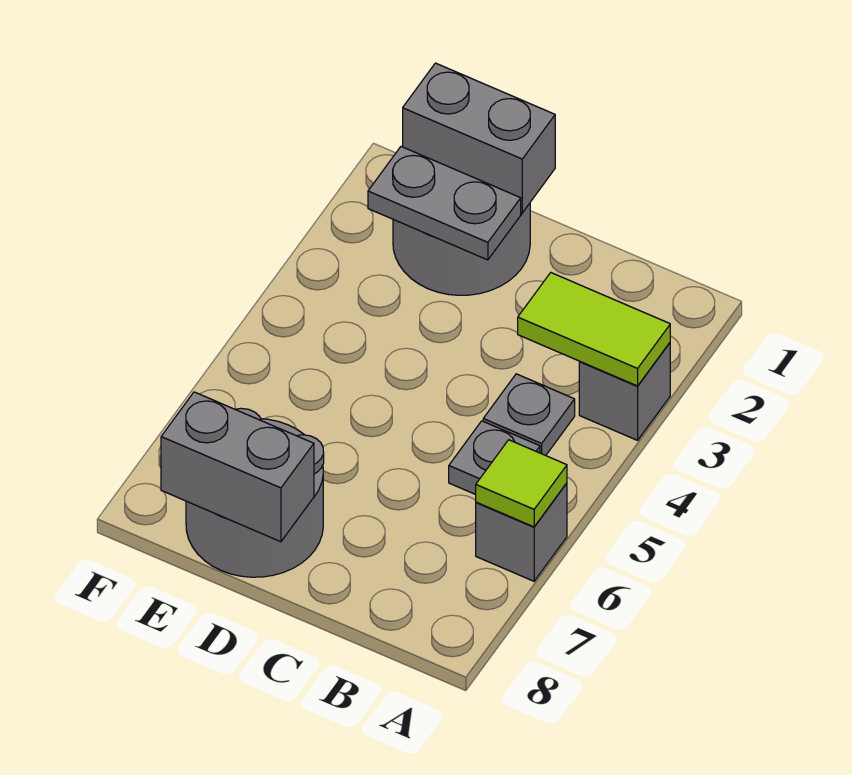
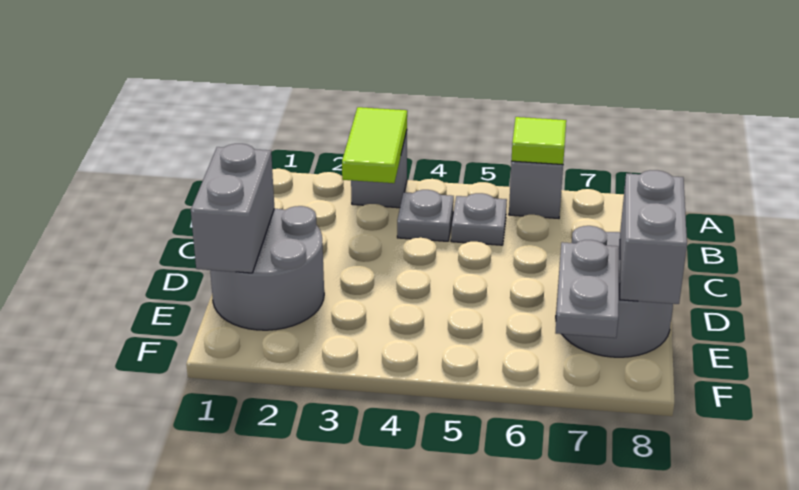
grey 1x2 plate [368,147,521,260] -> grey 1x2 plate moved to [555,240,619,338]

